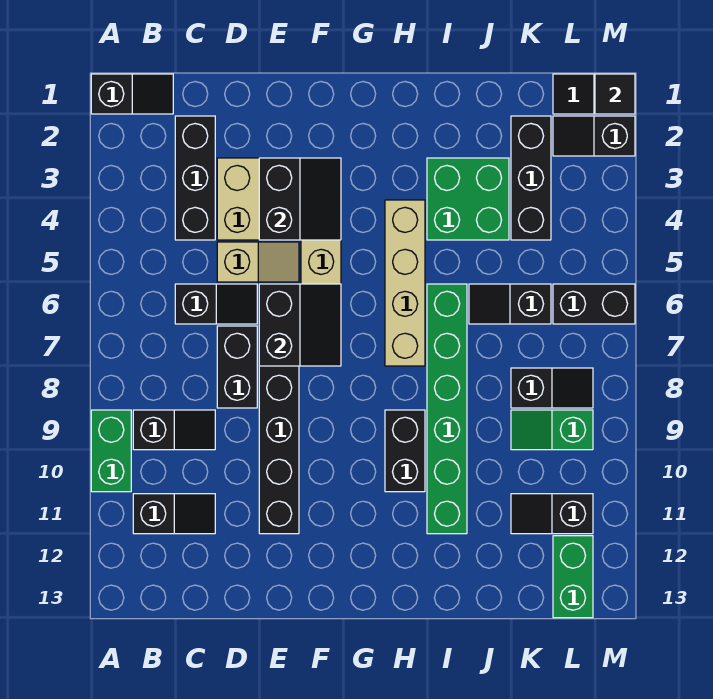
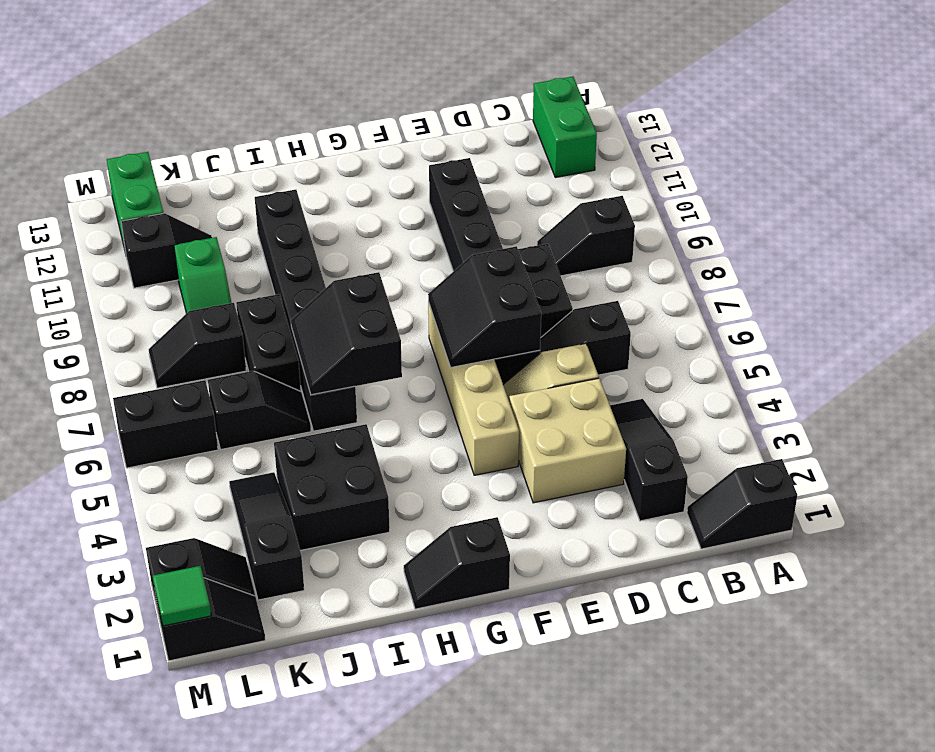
green 1x2 brick [91,410,131,492] -> green 1x2 brick moved to [533,77,597,177]
black 1x2 slope [133,494,215,534] -> black 1x2 slope moved to [404,517,510,609]
black 1x3 brick [175,116,215,240] -> black 1x3 slope [610,399,688,521]
black 2x2 slope [259,158,341,240] -> black 2x2 slope moved to [291,272,402,395]
tan 1x4 brick [385,200,425,366] -> none
black 1x2 brick [385,410,425,492] -> black 1x2 brick moved to [236,294,301,391]
green 2x2 brick [427,158,509,240] -> black 2x2 brick [274,424,390,550]
green 1x6 brick [427,284,467,534] -> black 1x6 brick [255,190,357,431]
black 1x3 brick [511,116,551,240] -> black 1x3 slope [229,472,304,600]
green 1x2 slope [511,410,593,450] -> green 1x2 slope turned to [174,237,231,314]
black 1x1 tile [595,74,635,114] -> green 1x1 tile [153,566,211,626]

